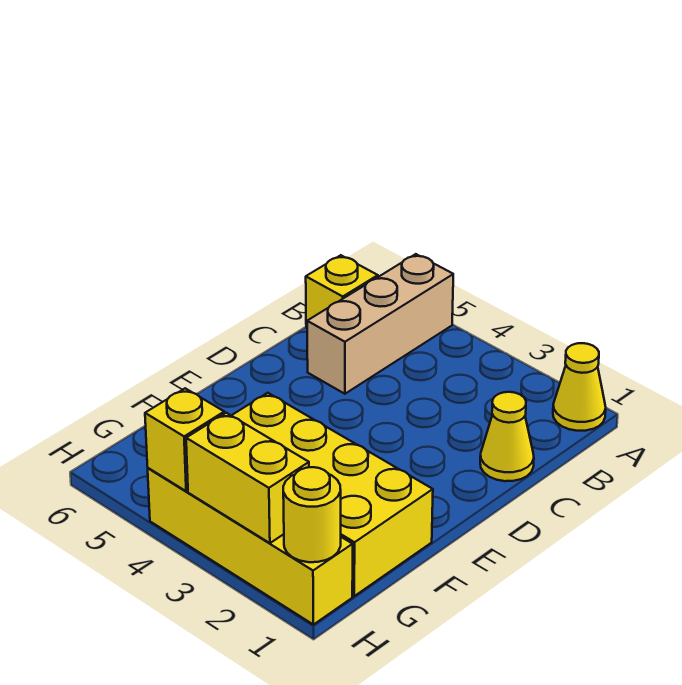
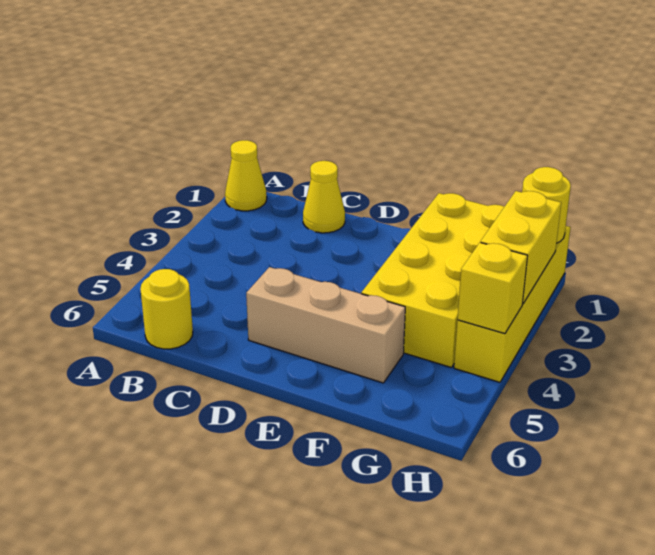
tan 1x3 brick [307,254,453,394] -> tan 1x3 brick moved to [246,267,405,383]
yellow 1x1 brick [306,255,378,328] -> yellow 1x1 round brick [140,269,193,349]

